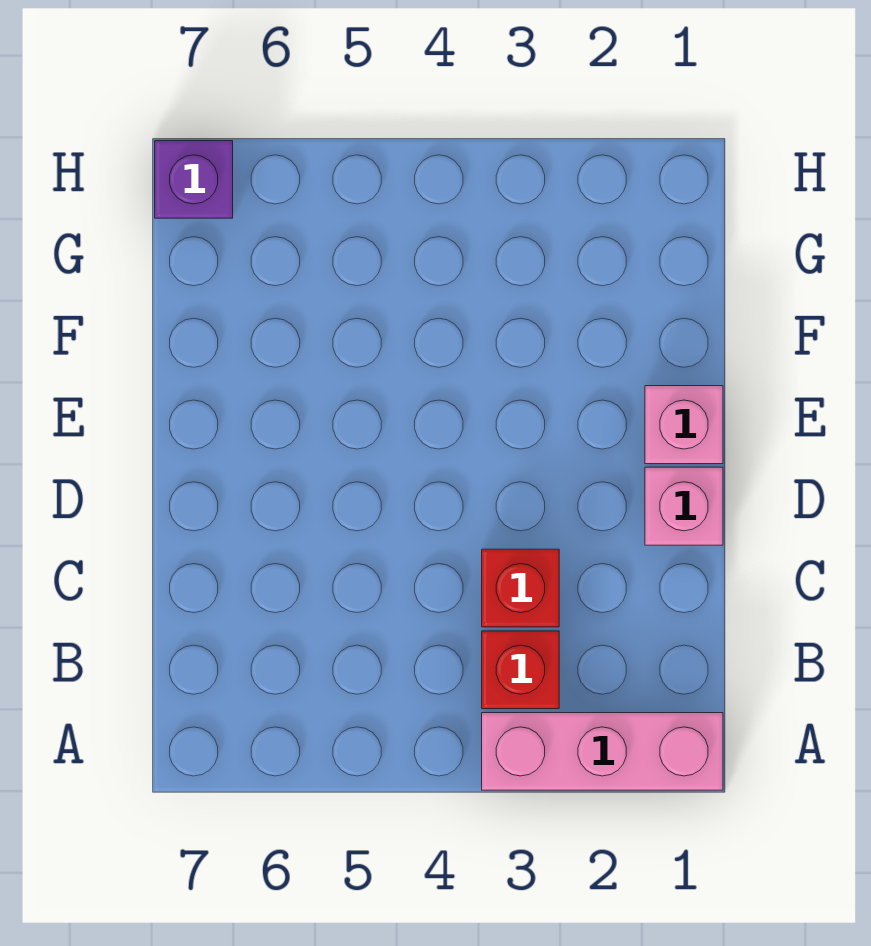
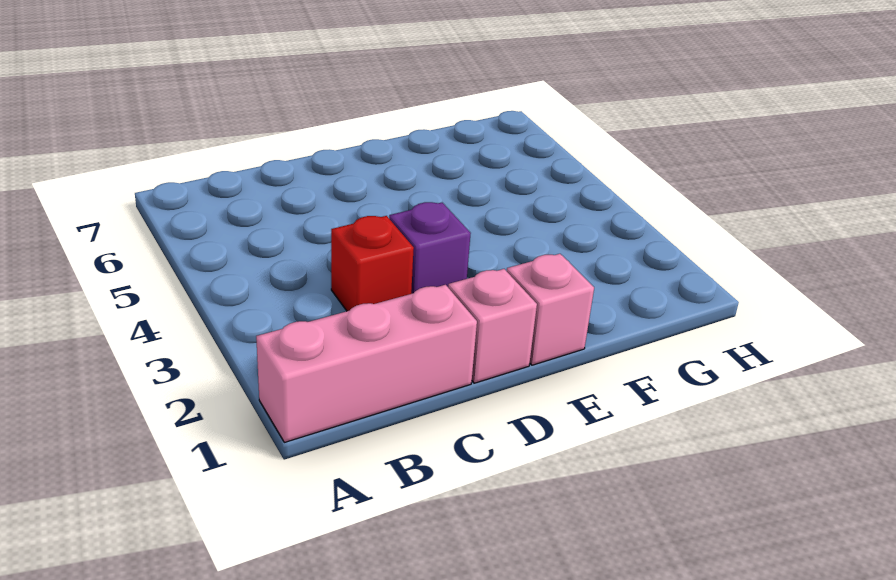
pink 1x3 brick [482,713,723,790] -> pink 1x3 brick turned to [256,285,477,442]
red 1x1 brick [482,631,559,709] -> none
purple 1x1 brick [155,141,233,218] -> purple 1x1 brick moved to [389,202,471,294]

